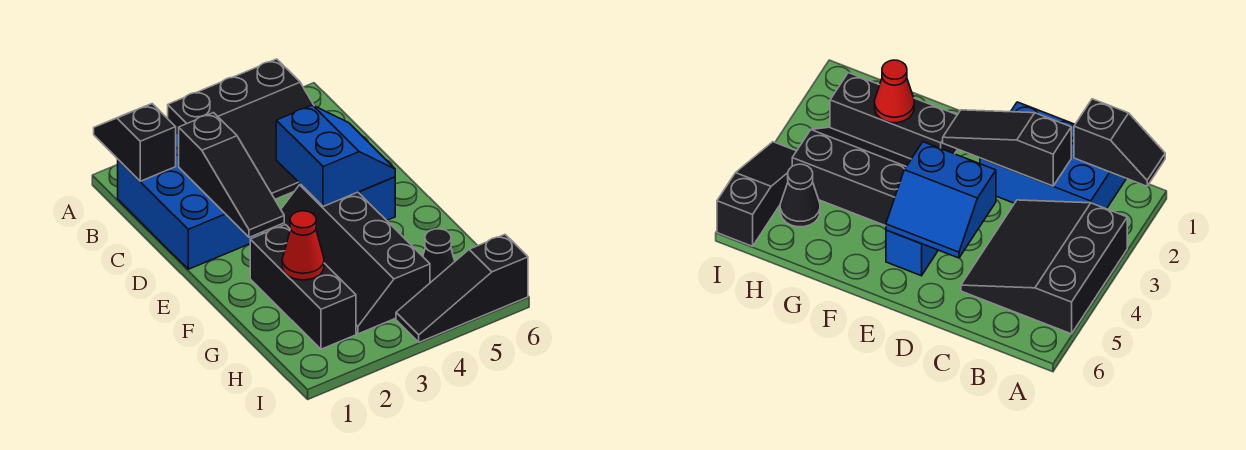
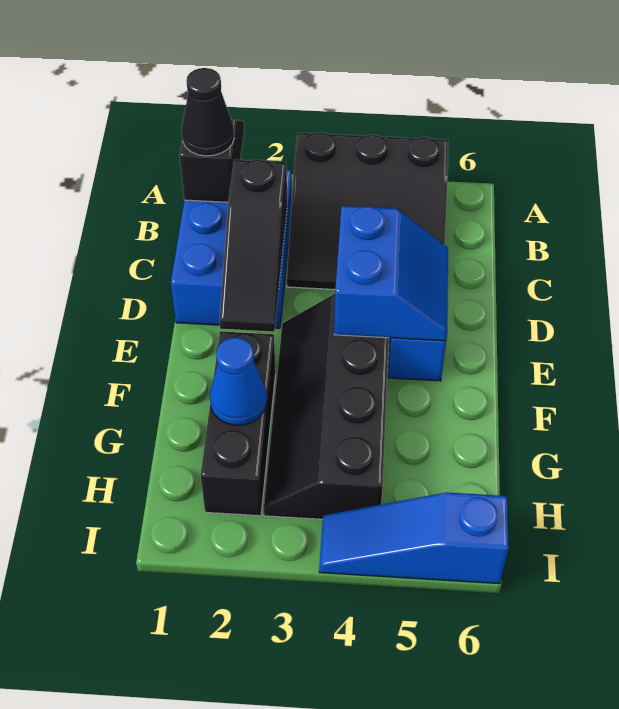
red 1x1 cone [282,211,324,280] -> blue 1x1 cone [210,337,267,425]
black 1x1 cone [423,229,455,283] -> black 1x1 cone moved to [182,68,234,156]
black 1x3 slope [396,235,528,342] -> blue 1x3 slope [319,492,509,584]

